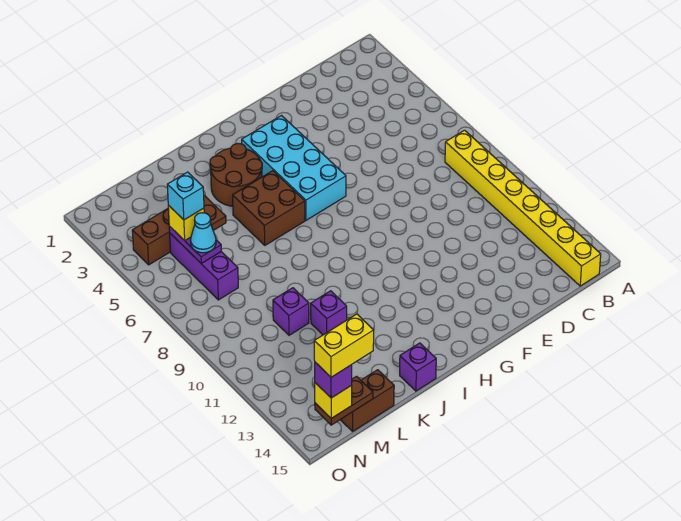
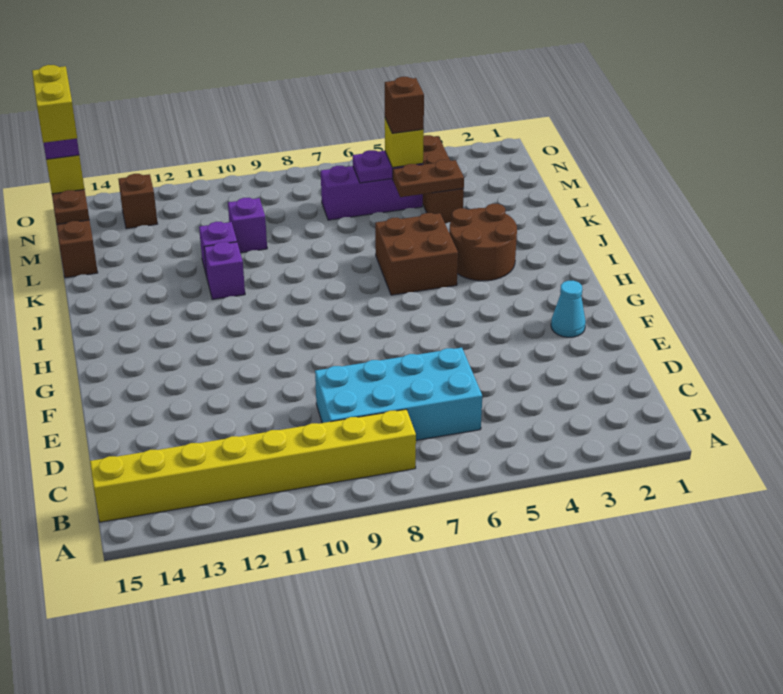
cyan 2x4 brick [242,116,346,220] -> cyan 2x4 brick moved to [315,348,482,440]
purple 1x1 brick [400,343,436,391] -> purple 1x1 brick moved to [204,242,245,299]
cyan 1x1 brick [167,172,204,220] -> brown 1x1 brick [385,77,424,133]
cyan 1x1 cone [191,213,216,253] -> cyan 1x1 cone moved to [551,281,586,337]
none -> brown 1x1 brick [118,174,158,229]

